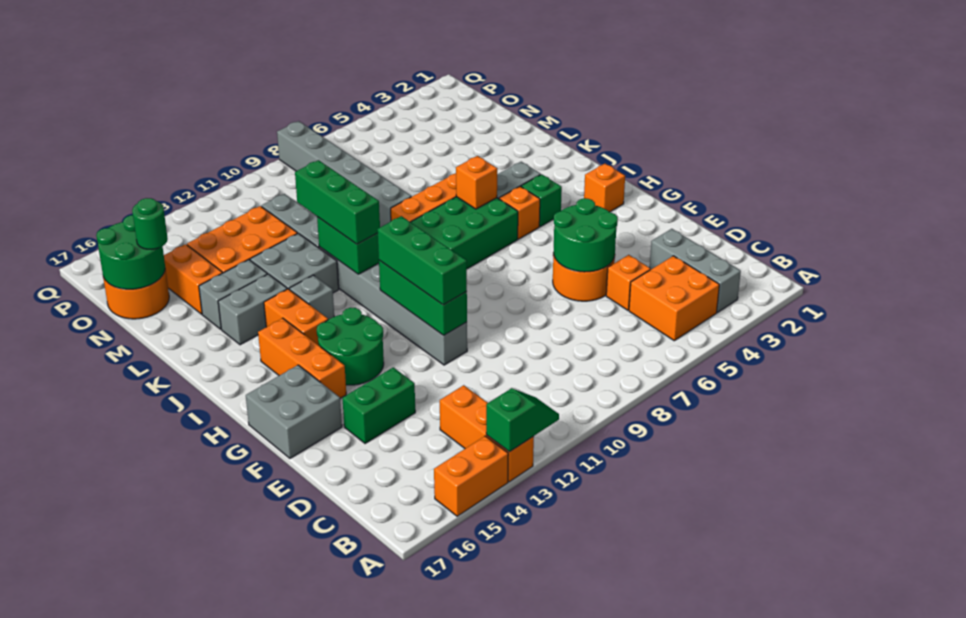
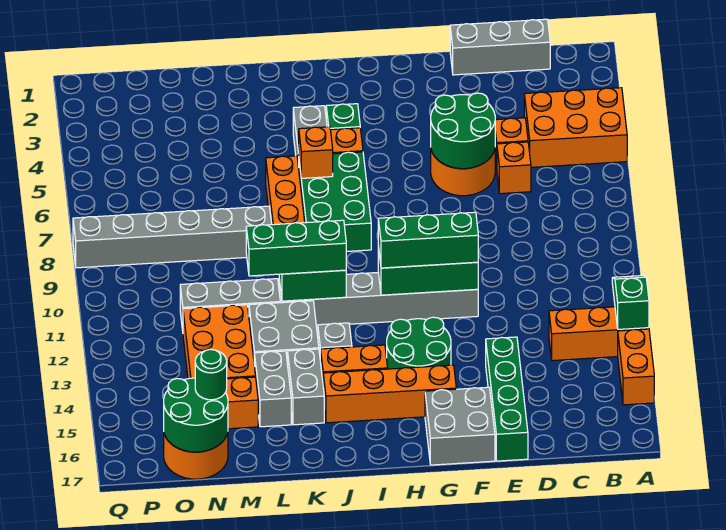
grey 1x3 brick [650,229,741,313] -> grey 1x3 brick moved to [450,19,550,75]
orange 2x2 brick [629,256,719,341] -> orange 2x3 brick [524,88,627,167]
green 1x2 brick [342,367,415,444] -> green 1x4 brick [486,337,528,461]
orange 1x3 brick [258,318,346,398] -> orange 1x4 brick [323,365,456,423]
orange 1x1 brick [584,164,625,212] -> orange 1x1 brick moved to [497,142,531,194]

